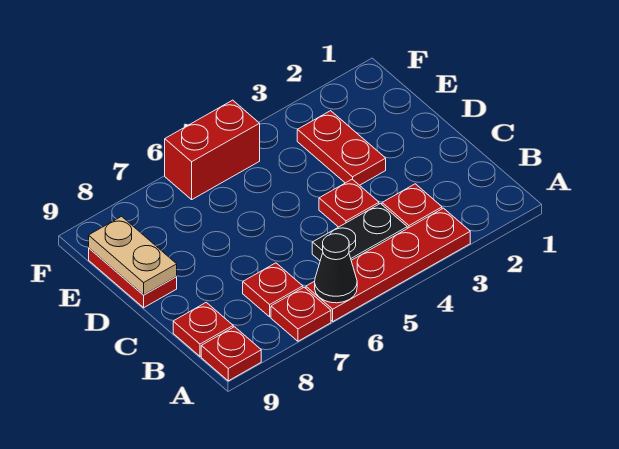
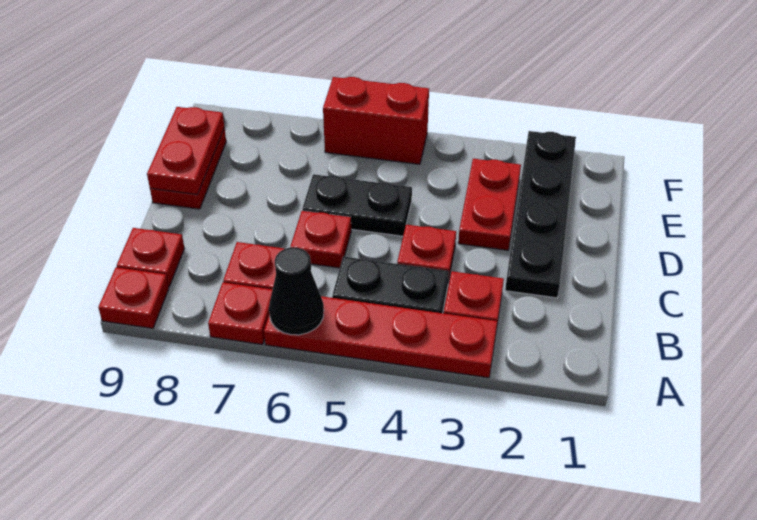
none -> black 1x4 plate [505,131,576,298]
none -> red 1x1 plate [290,211,351,268]
none -> black 1x2 plate [302,174,412,236]
tan 1x2 plate [89,216,177,295] -> red 1x2 plate [147,107,224,195]

